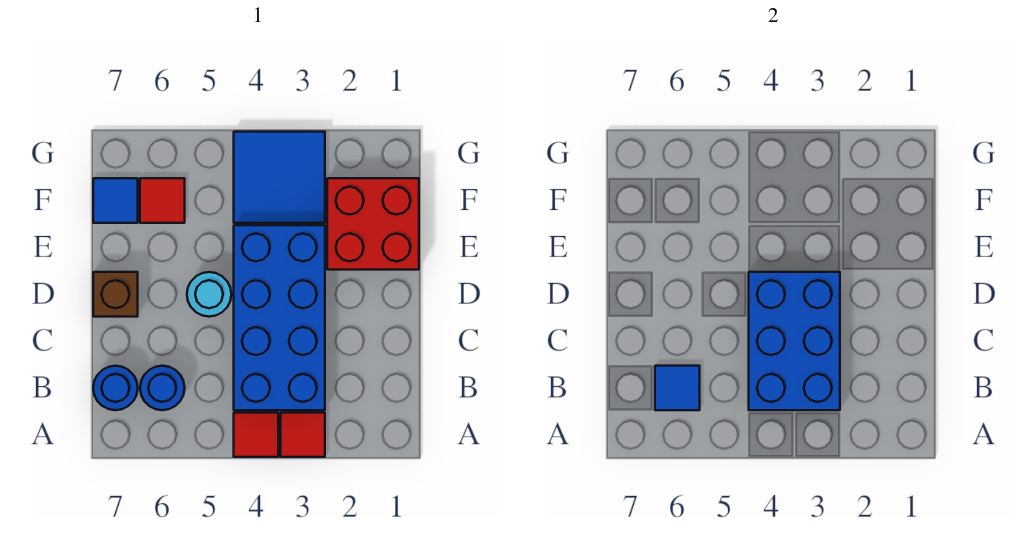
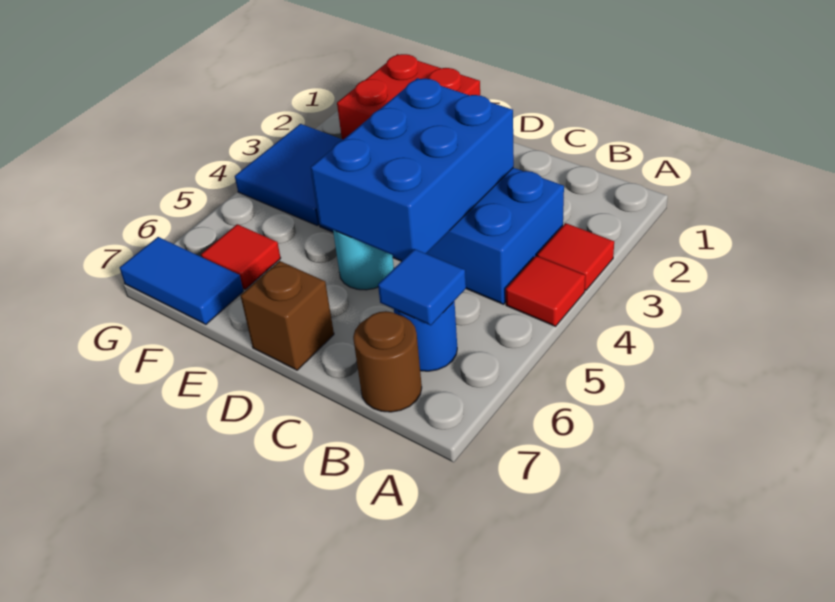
blue 2x3 brick [749,272,840,410] -> blue 2x3 brick turned to [311,78,514,259]
blue 1x1 round brick [93,366,138,410] -> brown 1x1 round brick [353,311,422,412]
blue 1x1 tile [93,178,138,223] -> blue 1x2 tile [120,237,243,324]

